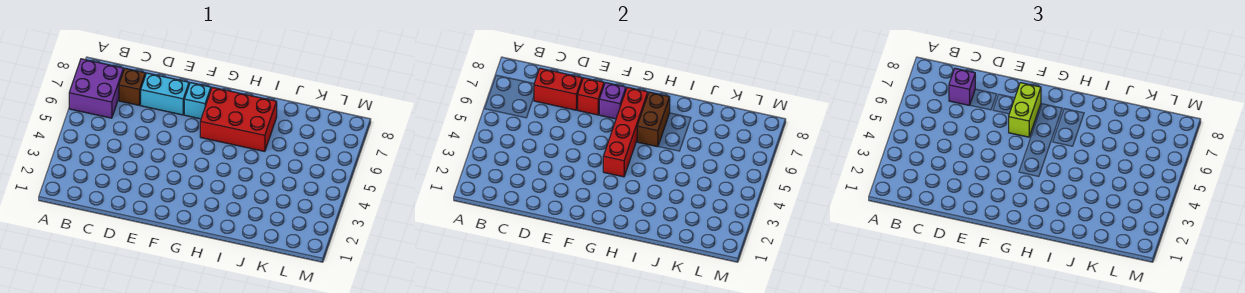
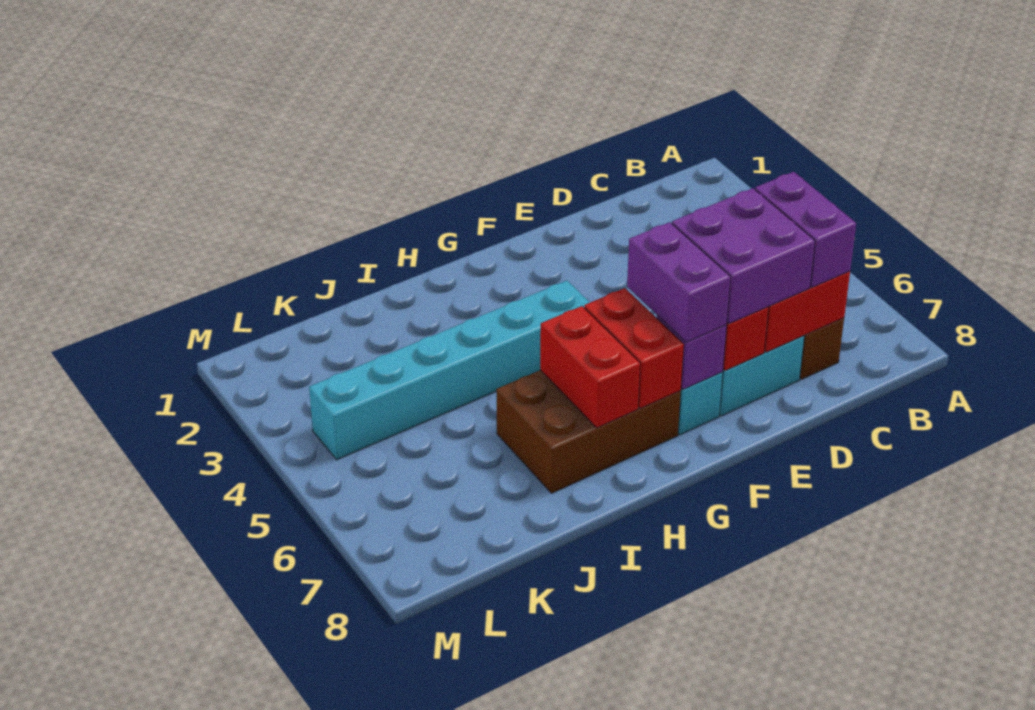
purple 2x2 brick [69,59,124,118] -> purple 2x2 brick moved to [672,188,815,324]
purple 1x1 brick [949,68,975,105] -> purple 1x2 brick [755,172,856,287]
lime 1x2 brick [1009,83,1041,137] -> purple 1x2 brick [627,222,731,343]
none -> cyan 1x6 brick [309,281,590,460]
red 1x4 brick [603,87,648,177] -> red 1x2 brick [584,288,684,408]
red 2x3 brick [200,87,277,151] -> brown 2x3 brick [496,370,681,493]
brown 1x2 brick [637,92,670,147] -> red 1x2 brick [540,306,640,428]

